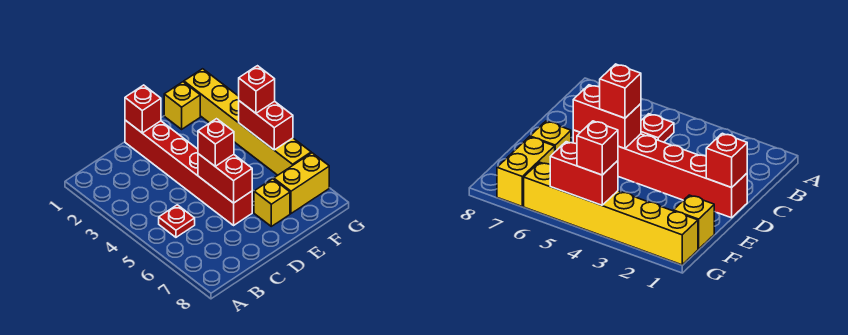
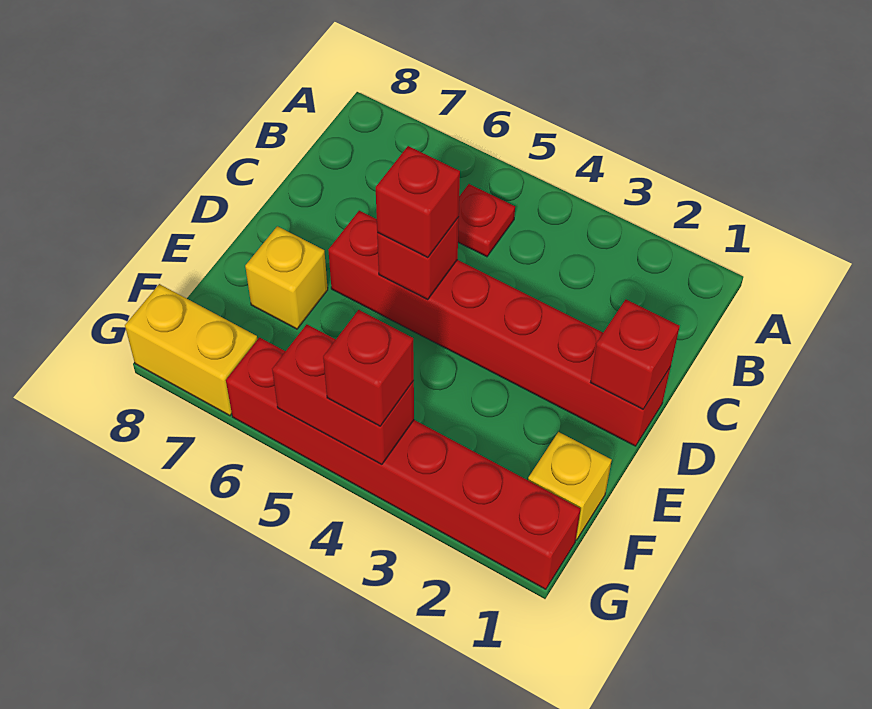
red 1x2 brick [198,154,252,203] -> red 1x1 brick [377,217,459,300]
yellow 1x2 brick [274,153,329,213] -> yellow 1x2 brick turned to [125,284,257,416]
yellow 1x6 brick [184,69,311,175] -> red 1x6 brick [226,338,581,589]

